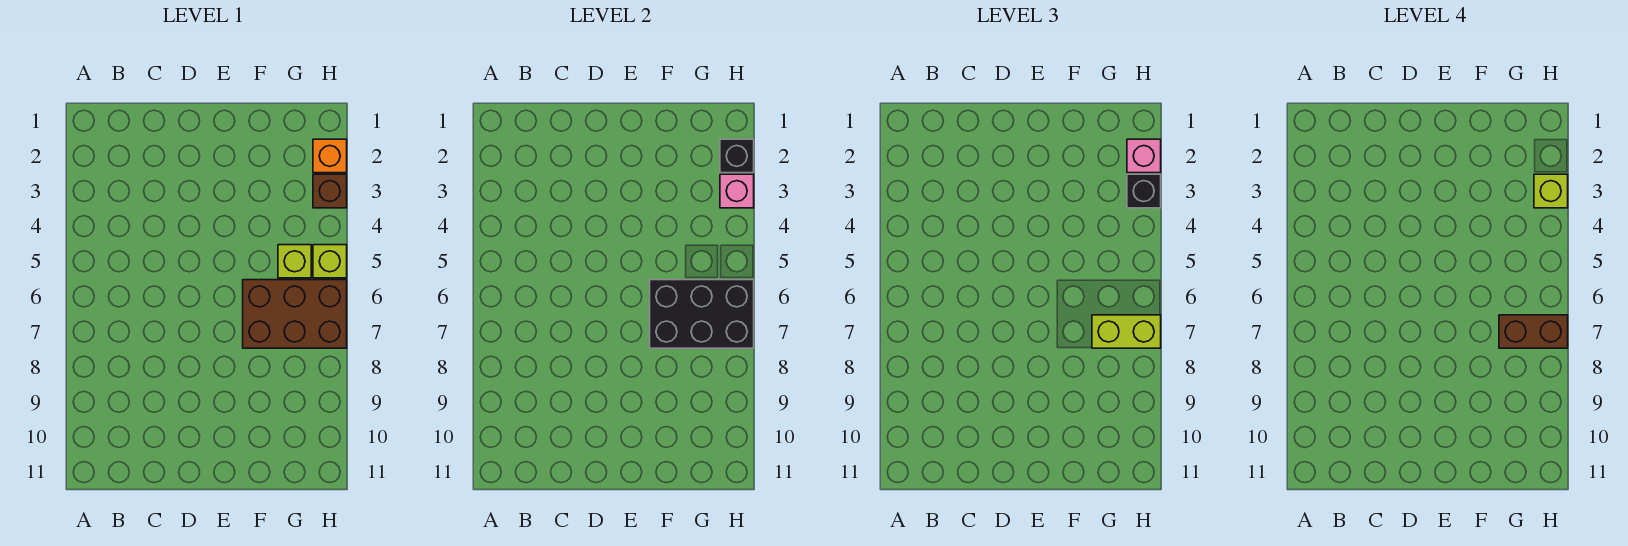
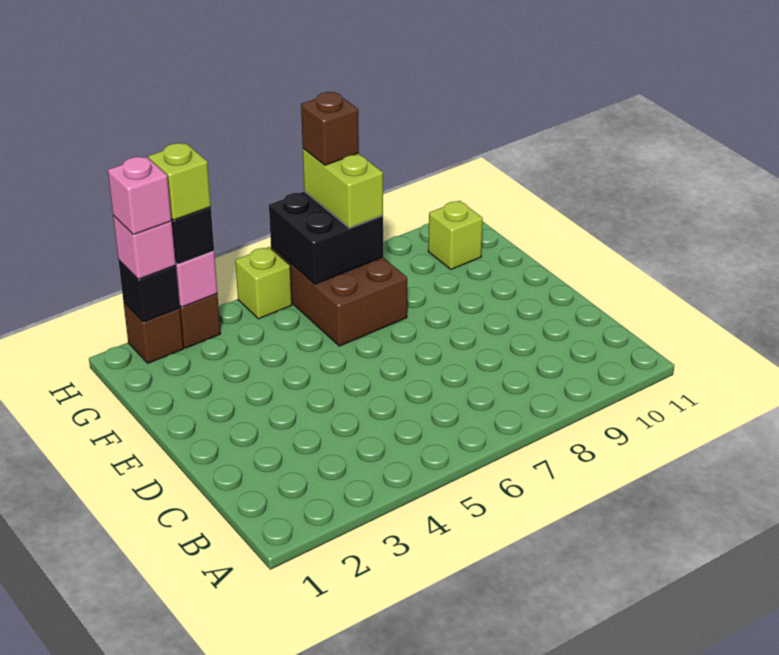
black 2x3 brick [650,280,754,348] -> black 2x2 brick [269,191,383,284]
lime 1x1 brick [278,245,311,278] -> lime 1x1 brick moved to [428,201,483,269]
brown 1x2 brick [1499,315,1568,348] -> brown 1x1 brick [301,92,359,165]
orange 1x1 brick [313,139,347,173] -> brown 1x1 brick [124,303,184,363]
none -> pink 1x1 brick [108,157,172,235]

